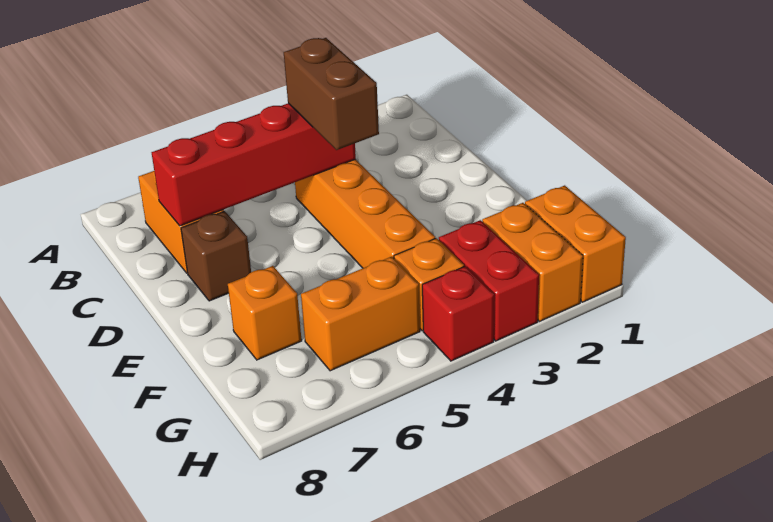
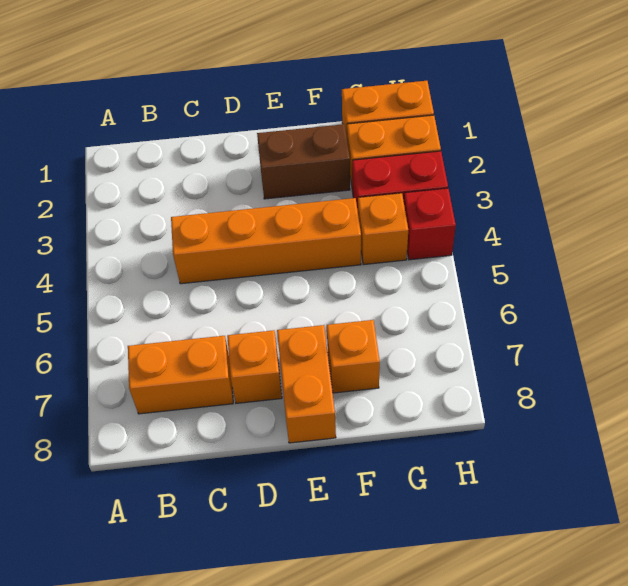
red 1x4 brick [152,103,356,226] -> none
brown 1x2 brick [284,38,379,150] -> brown 1x2 brick moved to [257,124,350,199]
brown 1x1 brick [181,211,251,301] -> orange 1x1 brick [227,330,282,403]
orange 1x2 brick [301,257,420,371] -> orange 1x2 brick moved to [277,325,336,443]

